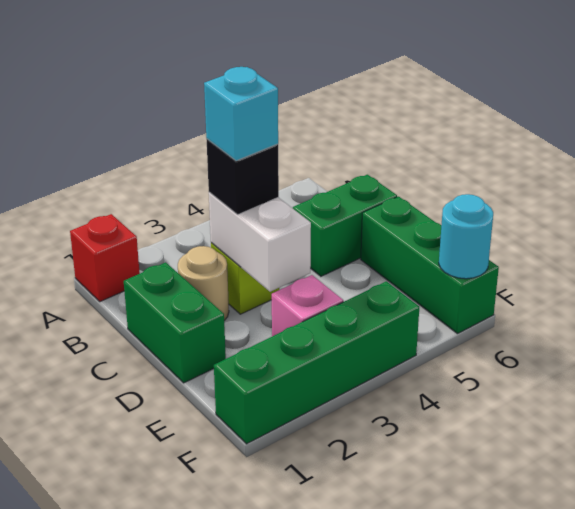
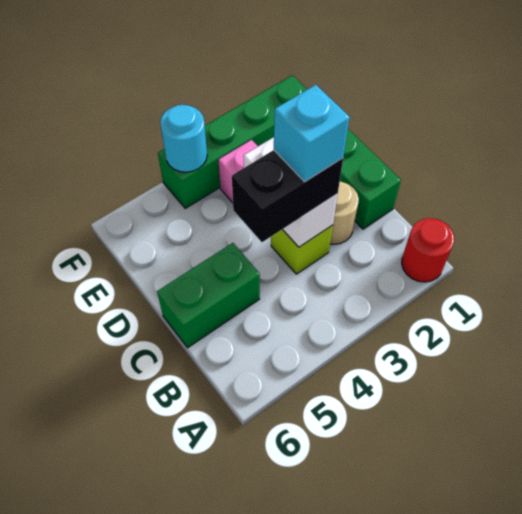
red 1x1 brick [70,214,140,302] -> red 1x1 round brick [402,218,454,282]
black 1x1 brick [206,139,279,214] -> black 1x2 brick [232,150,343,242]
green 1x3 brick [361,196,499,334] -> none
cyan 1x1 round brick [439,194,493,279] -> cyan 1x1 round brick moved to [160,105,207,172]

